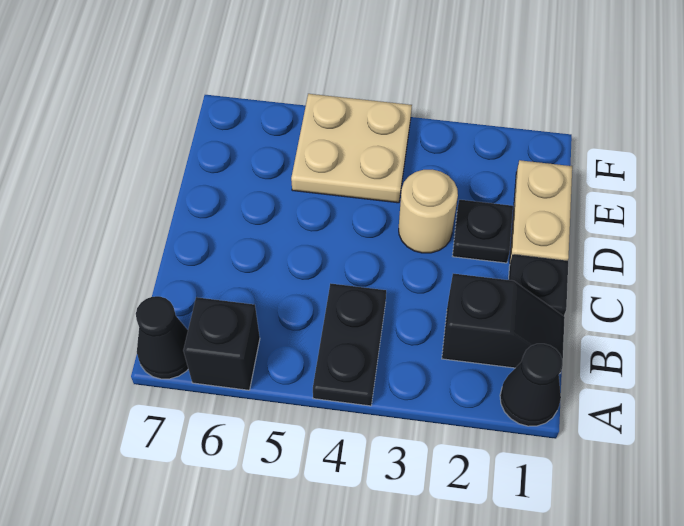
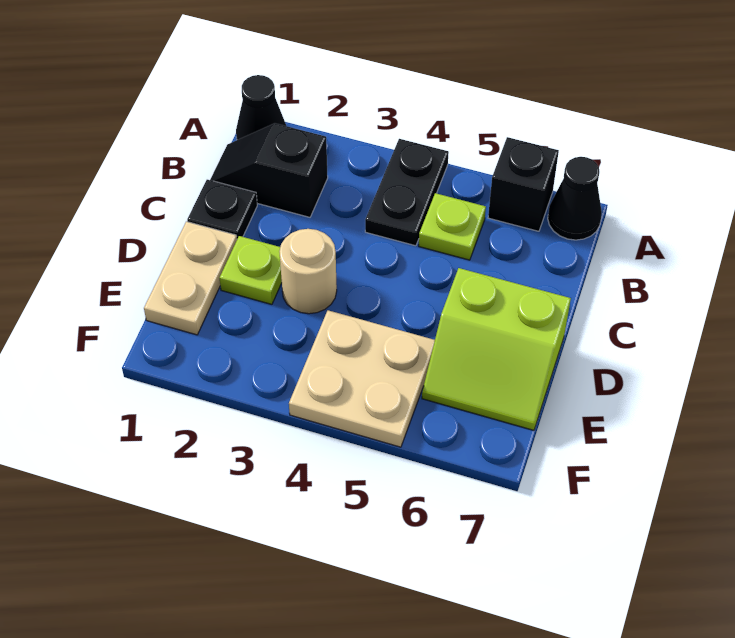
none -> lime 1x1 plate [419,193,486,260]
black 1x1 plate [453,200,513,263] -> lime 1x1 plate [220,236,282,304]
none -> lime 2x2 slope [422,268,571,430]

